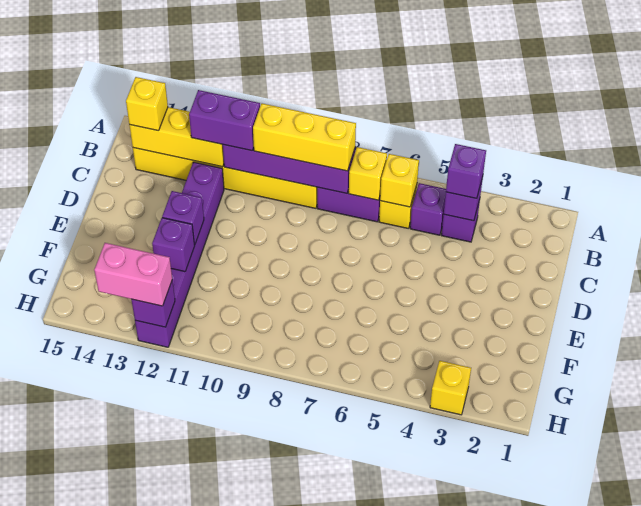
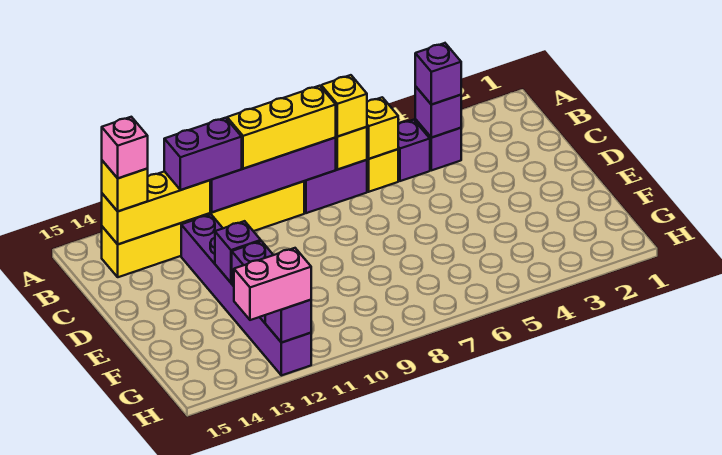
none -> pink 1x1 brick [102,117,148,178]
yellow 1x1 brick [430,361,471,415] -> yellow 1x1 brick moved to [321,75,367,137]

